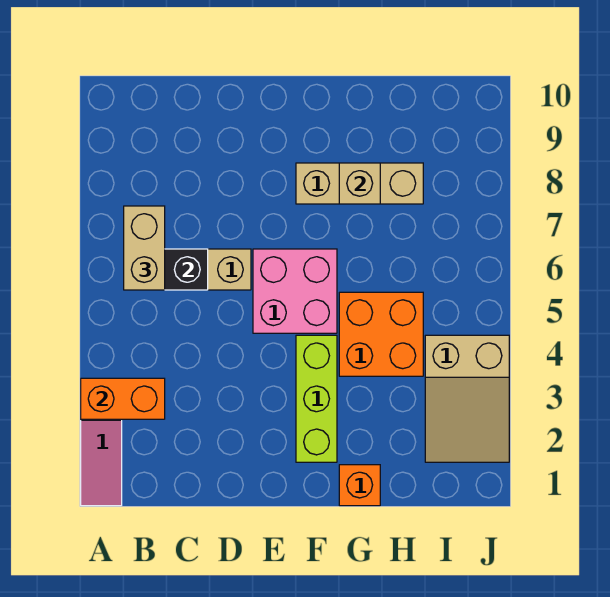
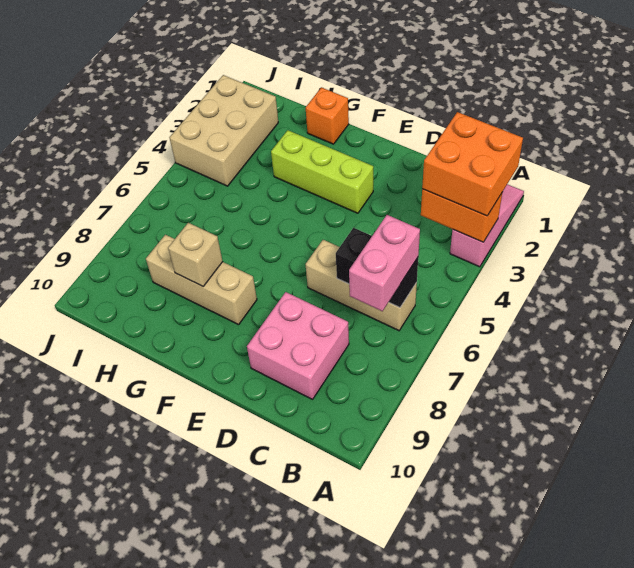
tan 1x2 brick [124,206,165,290] -> pink 1x2 brick [349,215,420,311]
pink 2x2 brick [253,249,337,333] -> pink 2x2 brick moved to [247,292,349,399]
lime 1x3 brick [296,335,337,462] -> lime 1x3 brick turned to [271,130,373,213]
orange 2x2 brick [339,292,423,376] -> orange 2x2 brick moved to [422,112,523,216]
tan 2x3 slope [425,335,509,462] -> tan 2x3 brick [169,75,278,186]

